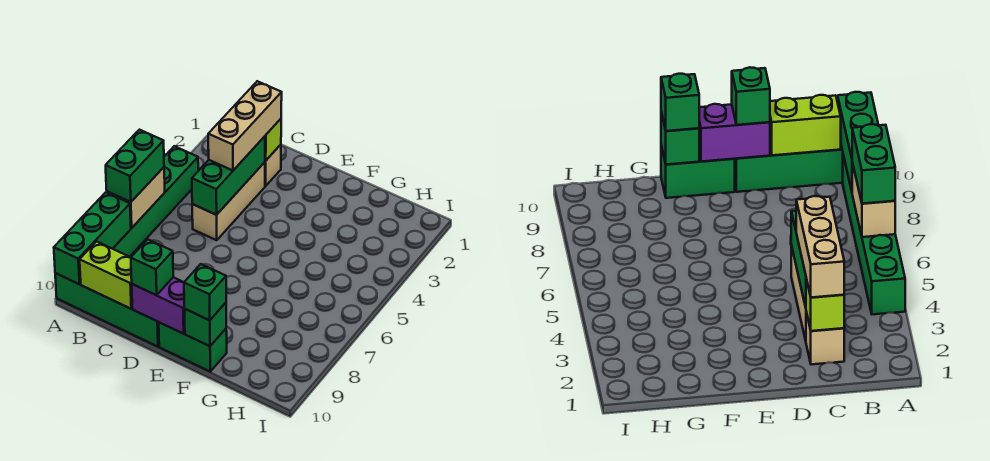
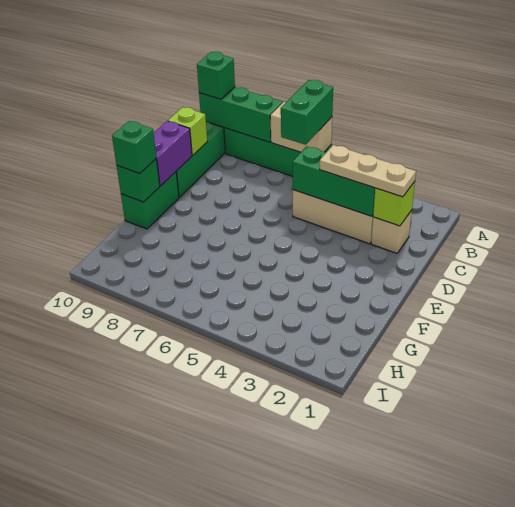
green 1x2 brick [106,130,164,202] -> green 1x2 brick turned to [281,80,333,145]
lime 1x2 brick [80,241,132,309] -> lime 1x1 brick [168,107,207,155]
tan 1x3 brick [208,81,282,170] -> tan 1x3 plate [320,145,416,197]
green 1x1 brick [131,239,173,295] -> green 1x1 brick moved to [197,52,235,99]

